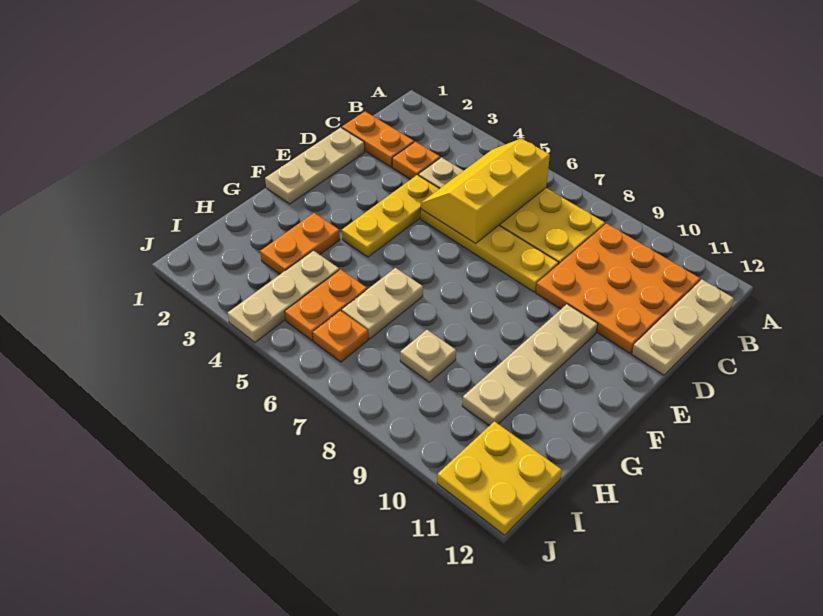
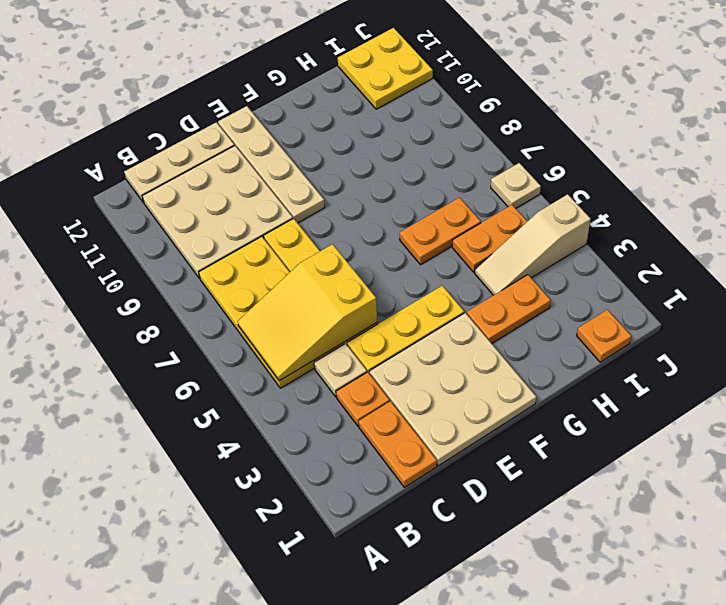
yellow 2x3 slope [421,138,550,244] -> yellow 2x3 slope turned to [238,244,377,381]
orange 3x3 plate [536,224,700,353] -> tan 3x3 plate [142,146,293,279]
tan 1x3 plate [265,128,365,204] -> tan 3x3 plate [370,313,536,466]
tan 1x4 plate [462,304,598,426] -> tan 1x4 plate turned to [218,106,325,223]
tan 1x2 plate [342,268,423,339] -> orange 1x2 plate [400,198,481,265]
tan 1x3 plate [228,250,339,342] -> tan 1x3 slope [475,194,591,295]
tan 1x1 plate [400,330,456,382] -> tan 1x1 plate moved to [491,163,541,208]
orange 1x1 plate [313,311,368,362] -> orange 1x1 plate moved to [577,310,631,362]

